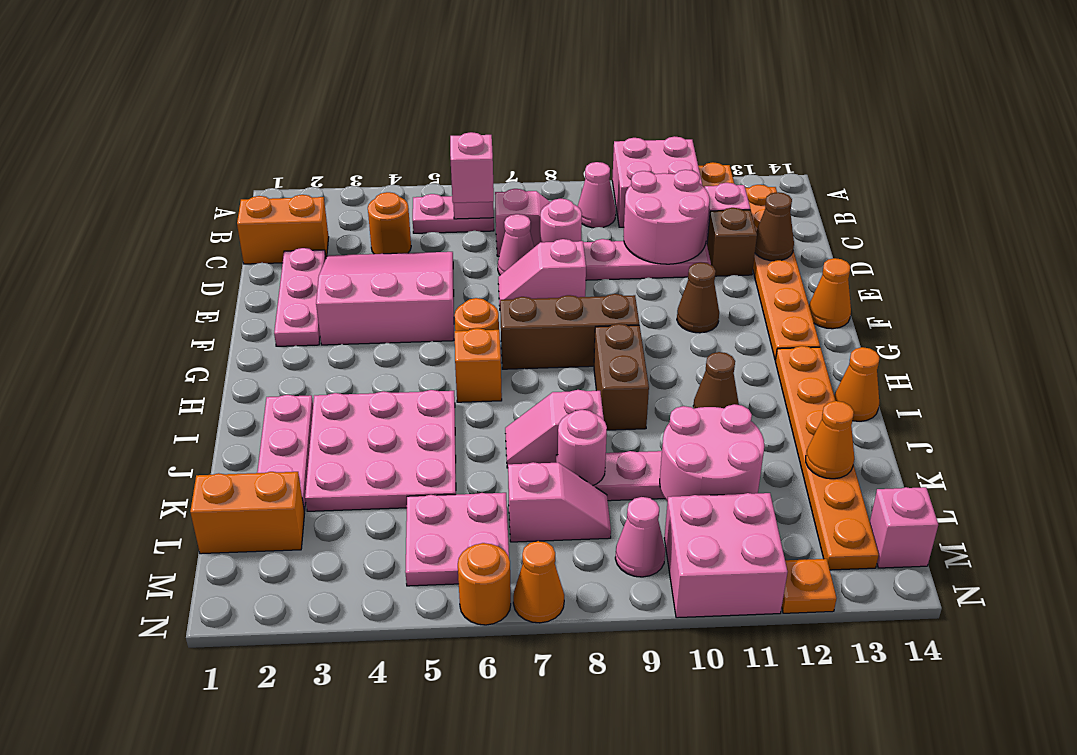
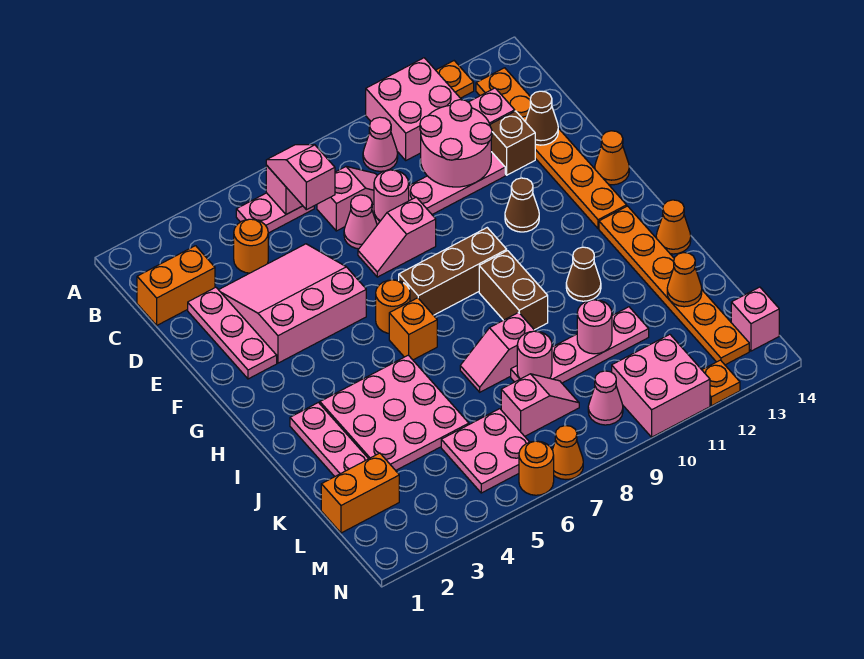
pink 2x2 round brick [660,404,764,502] -> pink 1x1 round brick [577,300,612,354]

